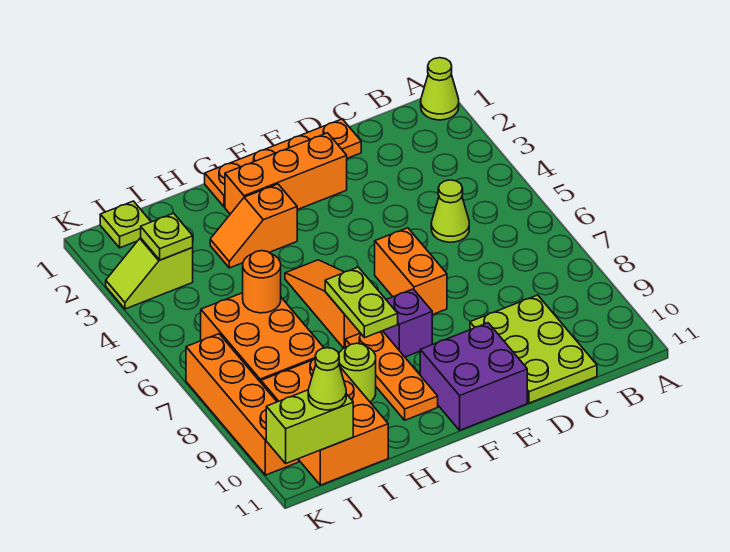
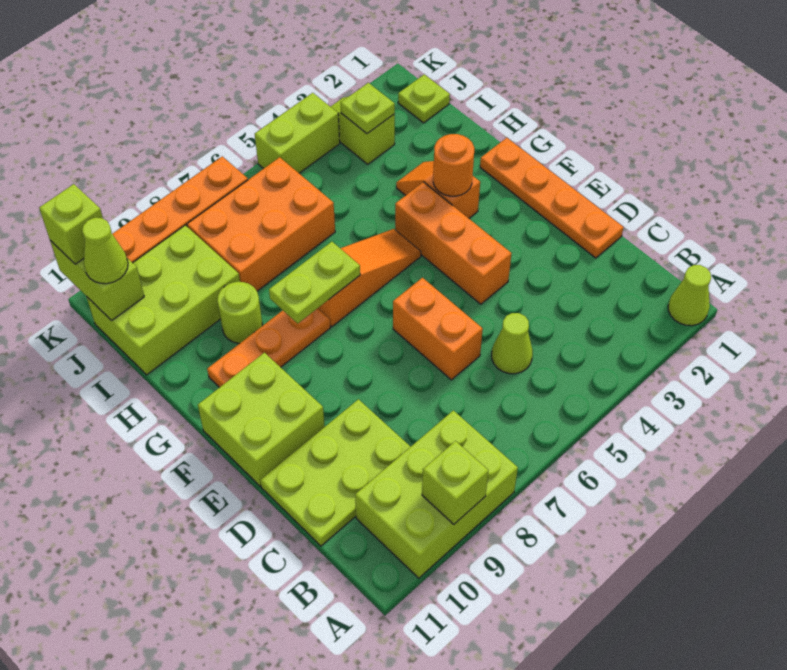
none -> lime 2x3 brick [355,410,518,578]
none -> lime 1x1 brick [422,441,488,524]
orange 1x3 brick [225,133,347,214] -> orange 1x3 brick moved to [395,182,512,304]
orange 1x2 brick [375,228,447,315] -> orange 1x2 brick turned to [393,278,483,380]
purple 2x2 brick [420,323,527,430] -> lime 2x2 brick [198,353,325,486]
purple 1x1 brick [383,289,432,357] -> none
orange 1x1 round brick [243,251,281,313] -> orange 1x1 round brick moved to [433,134,474,196]
orange 2x3 brick [261,359,388,485] -> lime 2x3 brick [86,225,240,375]
none -> lime 1x2 brick [255,93,340,173]
none -> lime 1x1 brick [39,184,103,264]

